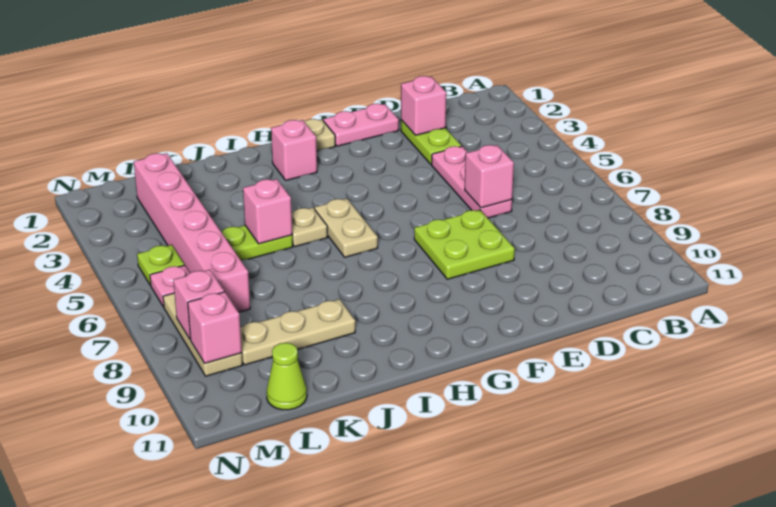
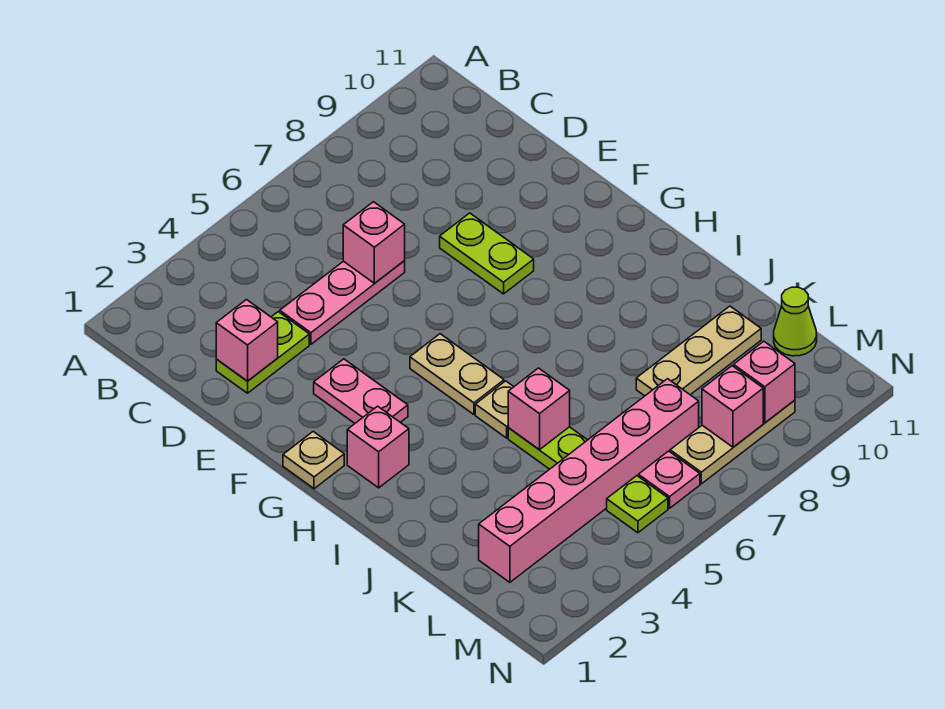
pink 1x2 plate [323,104,399,146] -> pink 1x2 plate moved to [314,359,408,423]
lime 2x2 plate [414,210,515,279] -> lime 1x2 plate [440,213,534,294]
tan 1x2 plate [315,199,378,257] -> tan 1x2 plate turned to [410,334,504,414]
tan 1x3 plate [240,299,355,365] -> tan 1x3 plate turned to [636,306,761,396]

